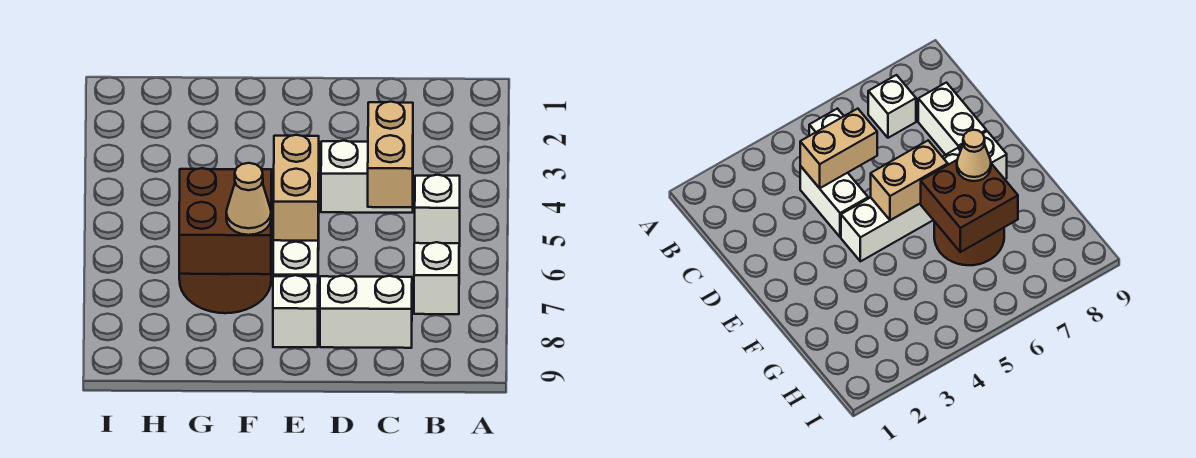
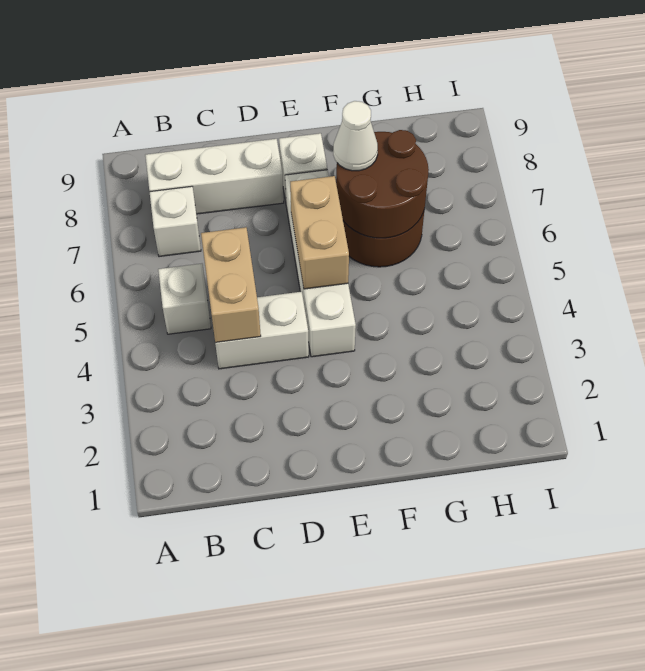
white 1x2 brick [320,276,412,348] -> white 1x3 brick [145,139,284,214]
brown 2x2 brick [179,168,272,274] -> brown 2x2 round brick [336,130,429,238]
tan 1x1 cone [226,163,271,235] -> white 1x1 cone [333,101,378,171]

